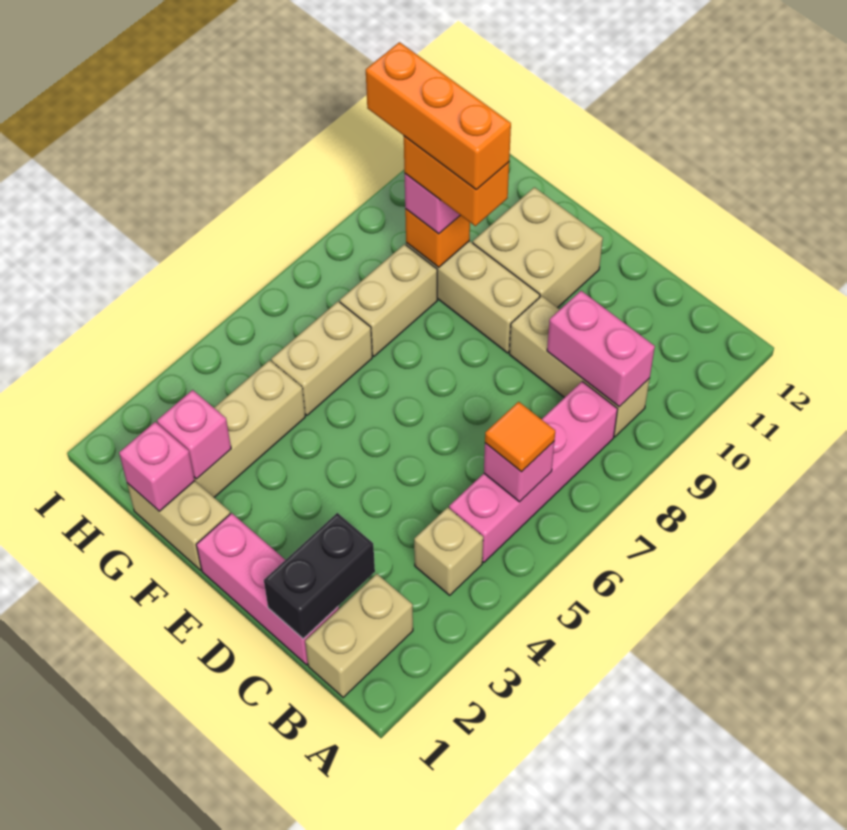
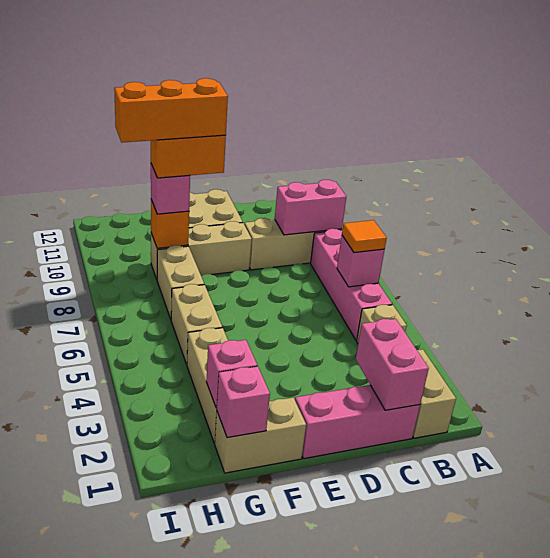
black 1x2 brick [264,513,375,639] -> pink 1x2 brick [356,319,429,410]

